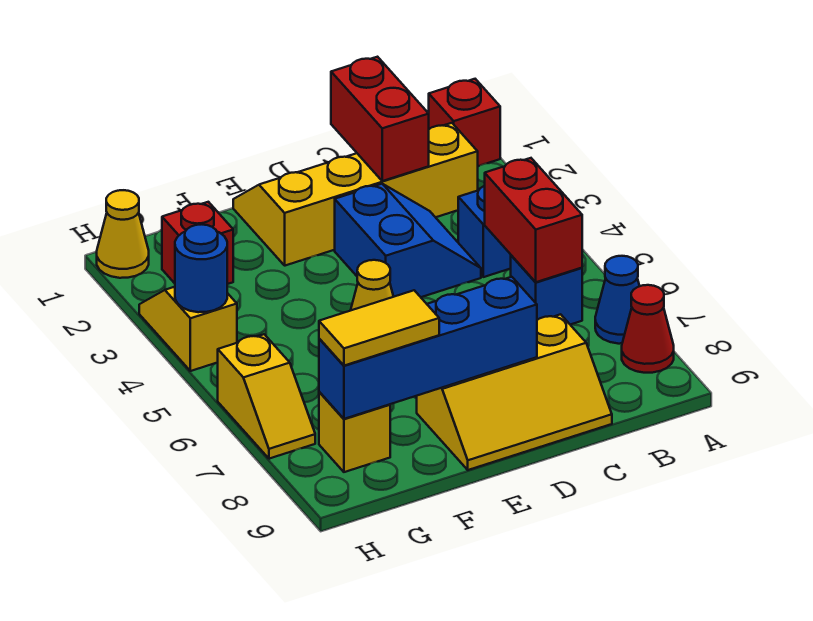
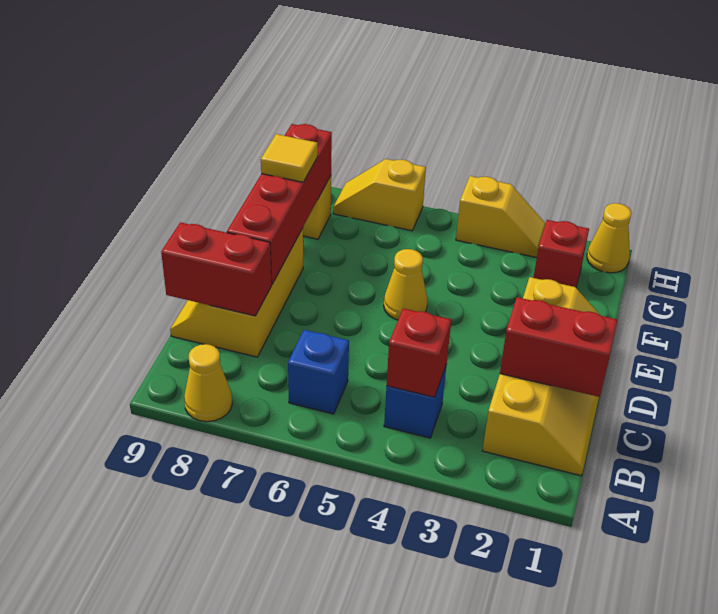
red 1x1 brick [429,79,500,166] -> red 1x1 brick moved to [387,308,451,397]
blue 1x1 cone [595,256,639,344] -> none
red 1x1 cone [622,285,674,373] -> yellow 1x1 cone [184,344,232,422]
red 1x2 brick [485,158,582,282] -> red 1x2 brick moved to [161,222,272,316]
blue 2x2 slope [335,184,481,297] -> none
blue 1x4 brick [319,277,537,419] -> red 1x4 brick [227,124,332,284]
yellow 1x2 tile [319,290,439,366] -> yellow 1x1 tile [261,134,318,182]
blue 1x1 round brick [175,224,227,312] -> none

